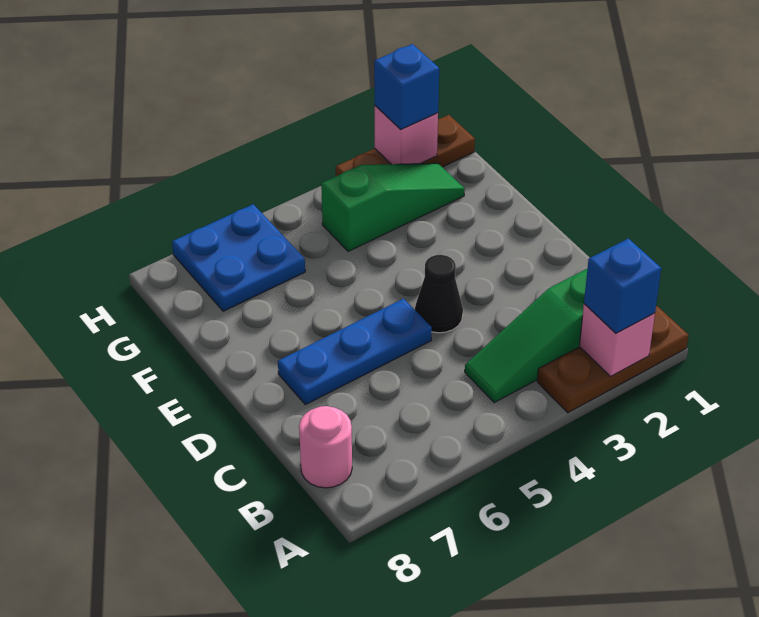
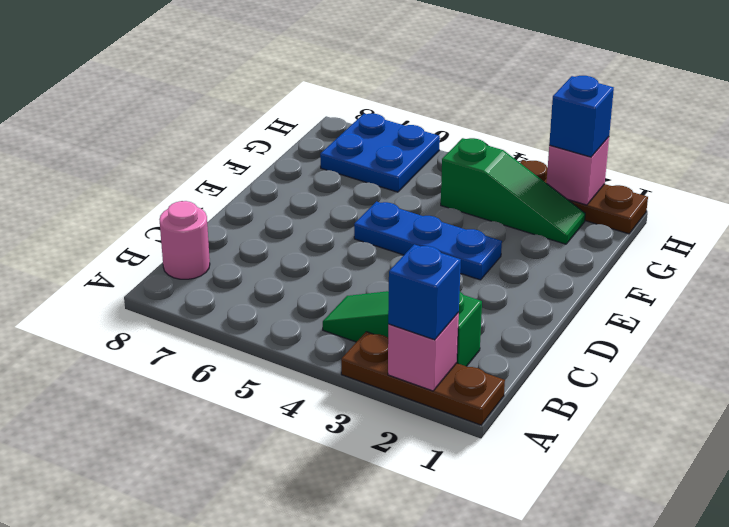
black 1x1 cone [415,255,463,333] -> none
blue 1x3 plate [278,299,432,405] -> blue 1x3 plate moved to [354,202,502,280]

